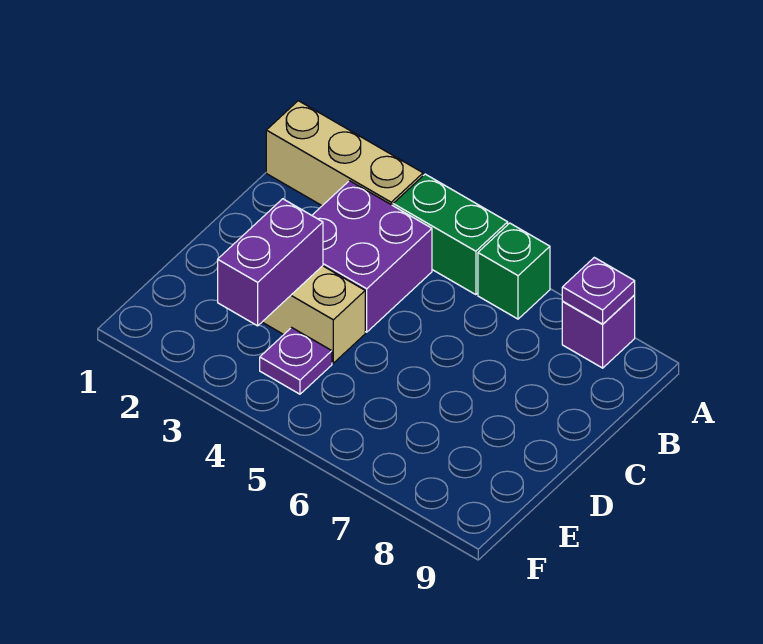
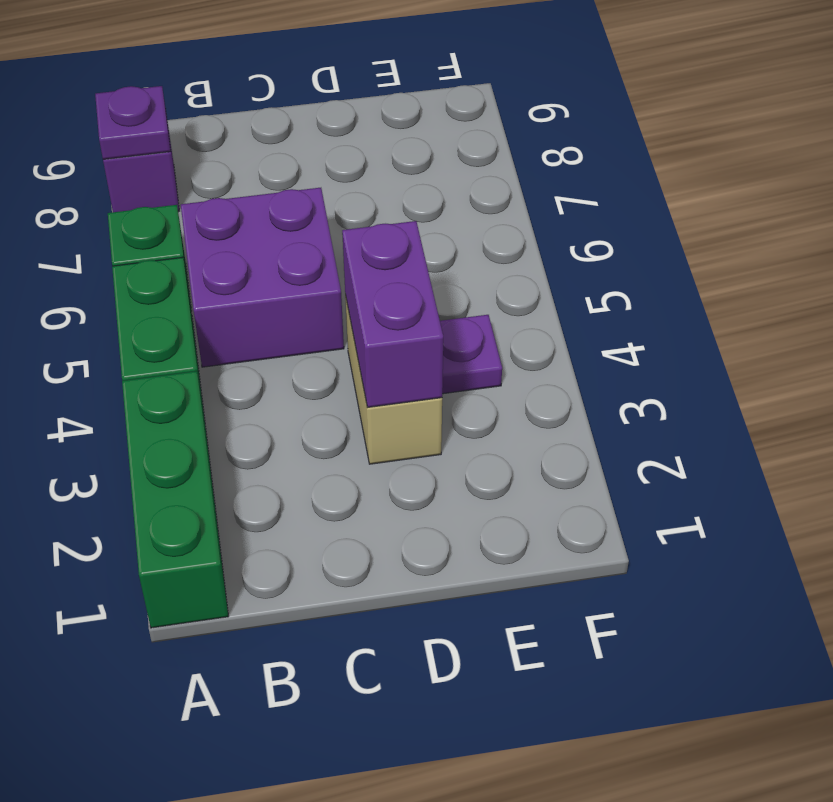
tan 1x3 brick [266,101,423,206] -> green 1x3 brick [122,371,229,628]
purple 2x2 brick [312,181,432,332] -> purple 2x2 brick moved to [181,188,344,367]
purple 1x2 brick [218,199,323,326] -> purple 1x2 brick turned to [342,221,443,408]

